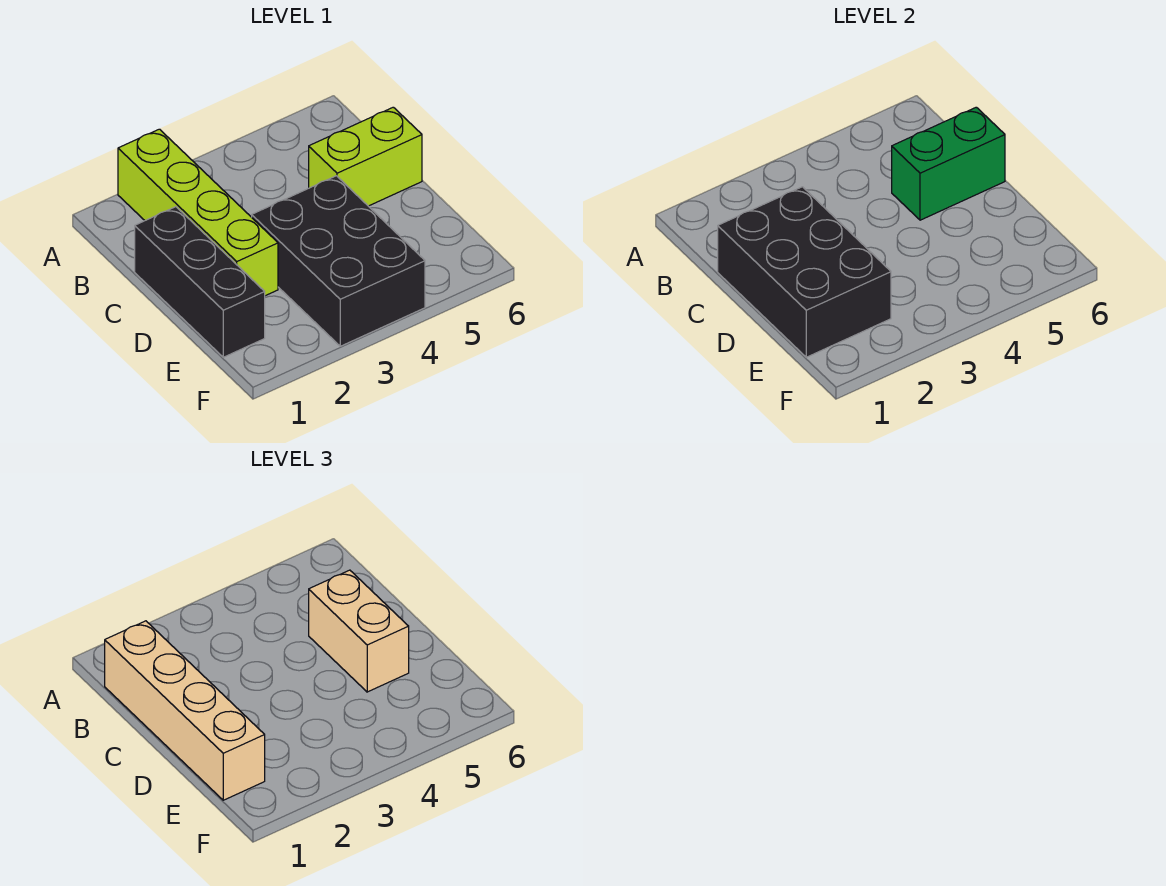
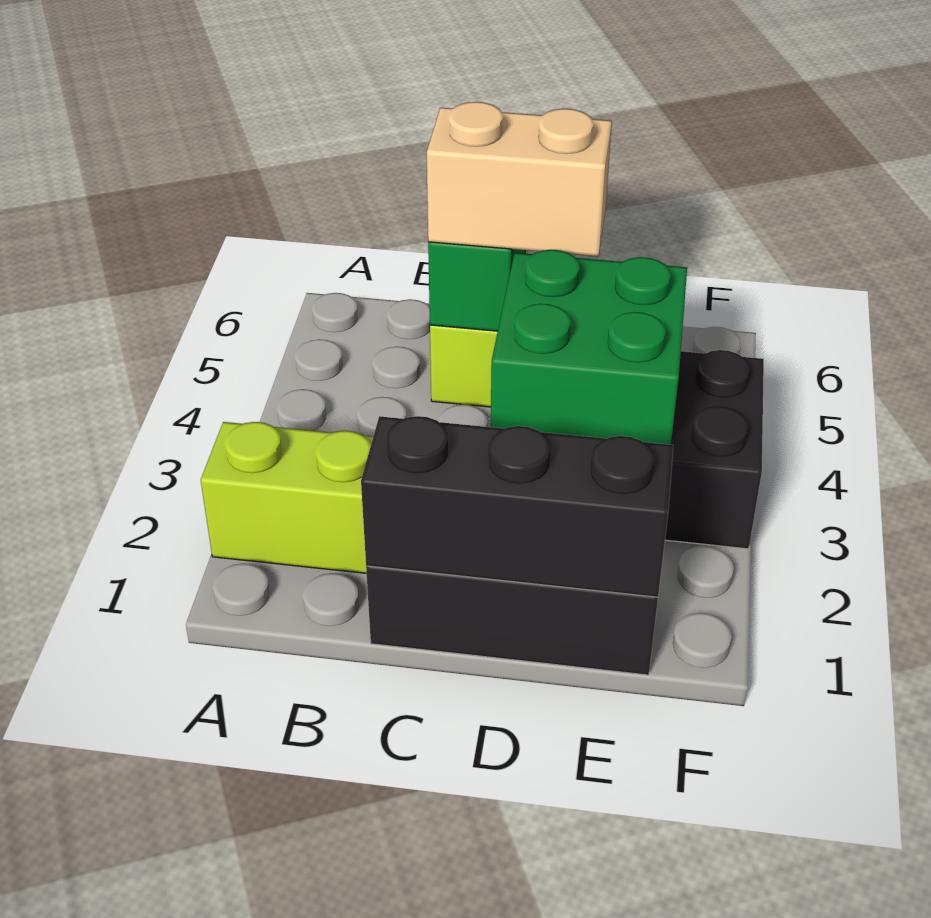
tan 1x4 brick [105,621,265,800] -> none
black 2x3 brick [718,187,891,357] -> black 1x3 brick [361,416,673,597]
none -> green 2x2 brick [491,250,687,445]

